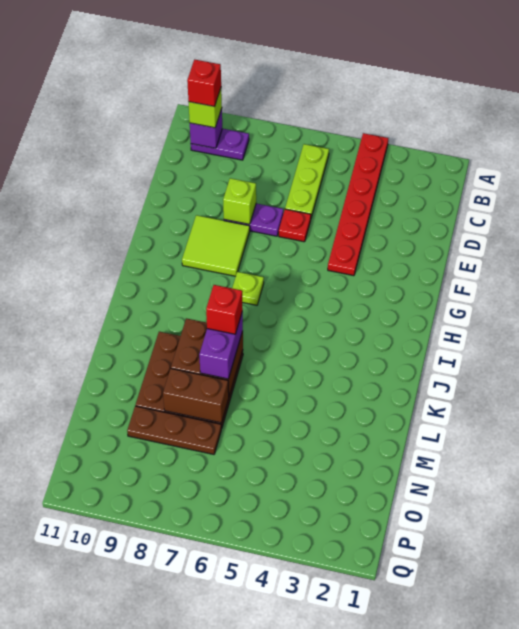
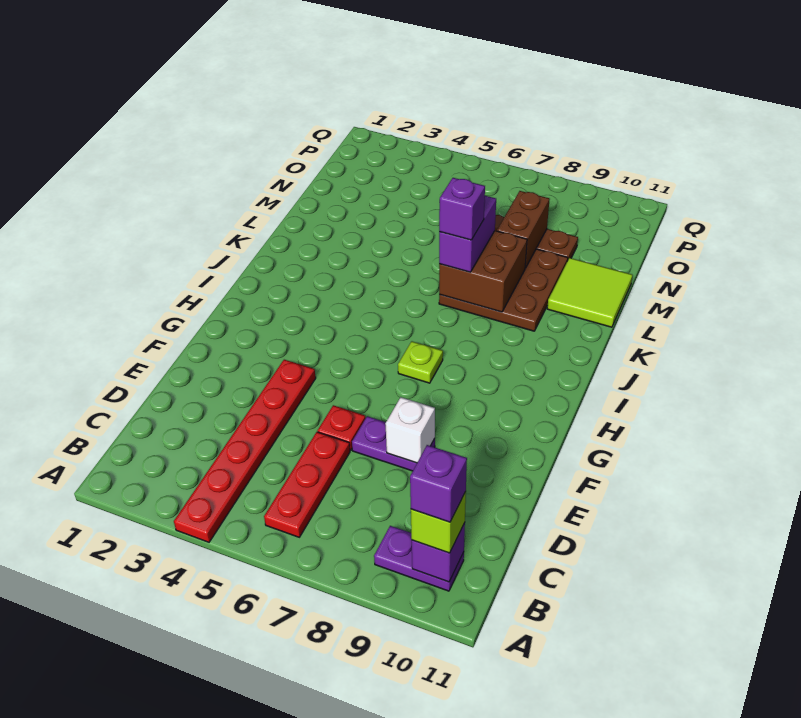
lime 1x3 plate [285,144,329,218] -> red 1x3 plate [264,432,350,537]
red 1x1 brick [187,60,221,107] -> purple 1x1 brick [410,445,467,522]
lime 1x1 brick [223,178,256,224] -> white 1x1 brick [385,397,435,463]
lime 2x2 tile [182,215,250,276] -> lime 2x2 tile moved to [547,258,632,327]
red 1x1 brick [206,285,243,334] -> purple 1x1 brick [439,178,485,240]
brown 1x2 brick [163,369,229,423] -> brown 1x2 brick turned to [497,191,550,268]

